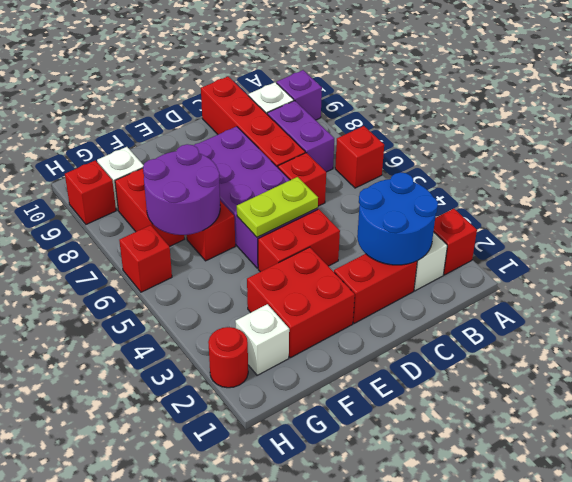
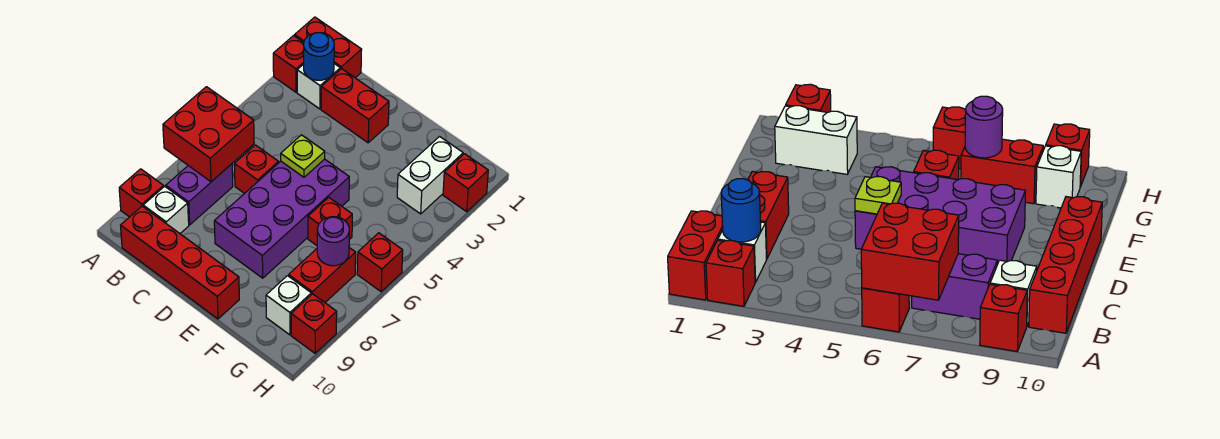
purple 1x1 brick [277,70,322,120] -> red 1x1 brick [119,169,164,217]
blue 2x2 round brick [357,172,438,265] -> blue 1x1 round brick [304,33,334,80]
red 1x4 brick [201,77,305,167] -> red 1x4 brick turned to [121,206,239,319]
red 1x2 brick [258,209,340,272] -> red 1x2 brick moved to [295,17,362,78]
lime 1x2 plate [237,177,318,237] -> lime 1x1 plate [281,135,325,177]
red 2x2 brick [247,247,355,358] -> red 2x2 brick moved to [163,87,254,182]
purple 2x2 round brick [143,144,220,235] -> purple 1x1 round brick [317,217,349,266]
white 1x1 brick [235,304,289,375] -> white 1x2 brick [397,137,463,214]
red 1x1 round brick [208,327,248,388] -> red 1x1 brick [443,154,488,212]

